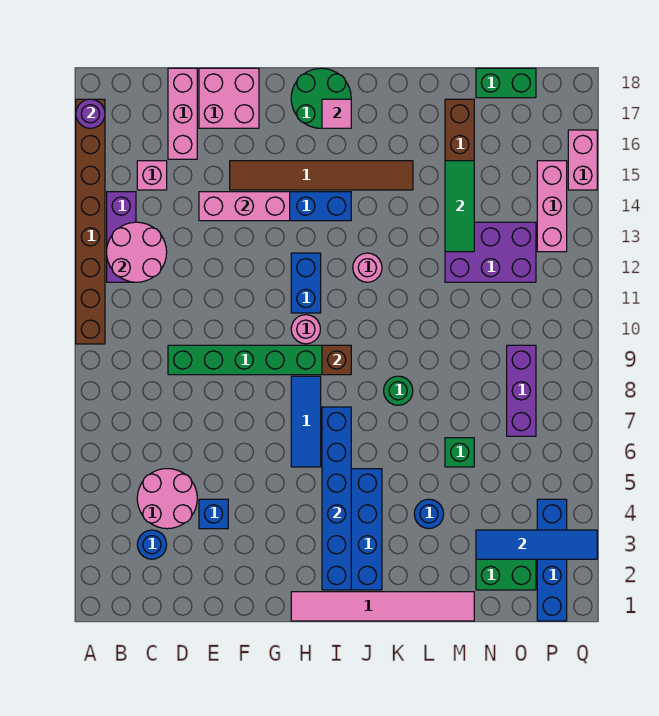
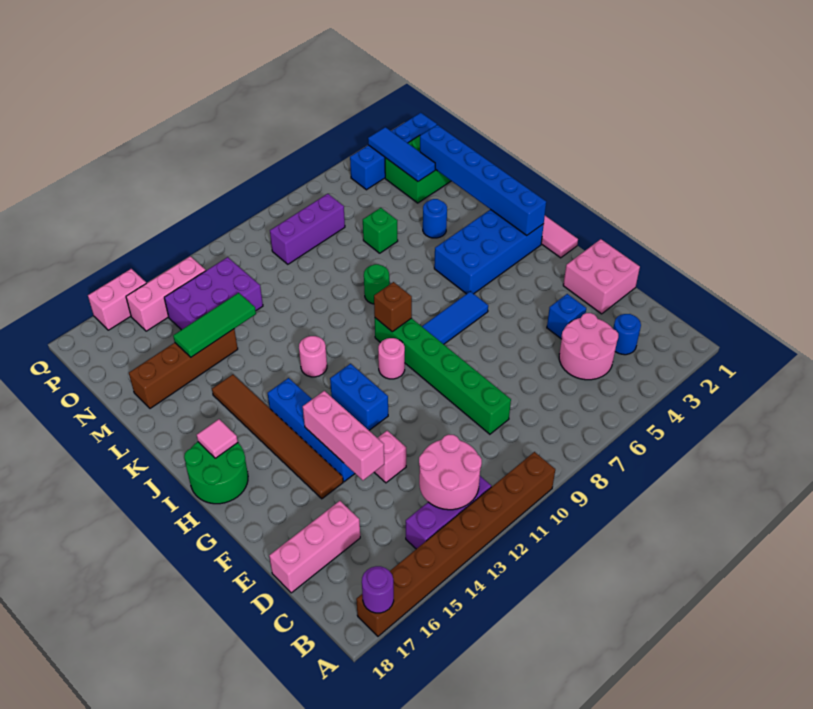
pink 1x1 brick [137,161,167,190] -> pink 1x1 brick moved to [374,431,406,483]
pink 2x2 brick [199,68,259,128] -> pink 2x2 brick moved to [563,239,640,314]
blue 1x2 brick [291,253,321,313] -> blue 1x2 brick turned to [330,364,388,430]
blue 1x6 brick [322,407,351,590] -> blue 1x6 brick turned to [420,125,546,235]
purple 2x3 brick [445,222,536,282] -> purple 2x3 brick turned to [164,257,263,330]
blue 1x4 tile [476,530,597,559] -> blue 1x3 tile [368,127,435,182]
green 1x2 brick [476,68,536,98] -> none

